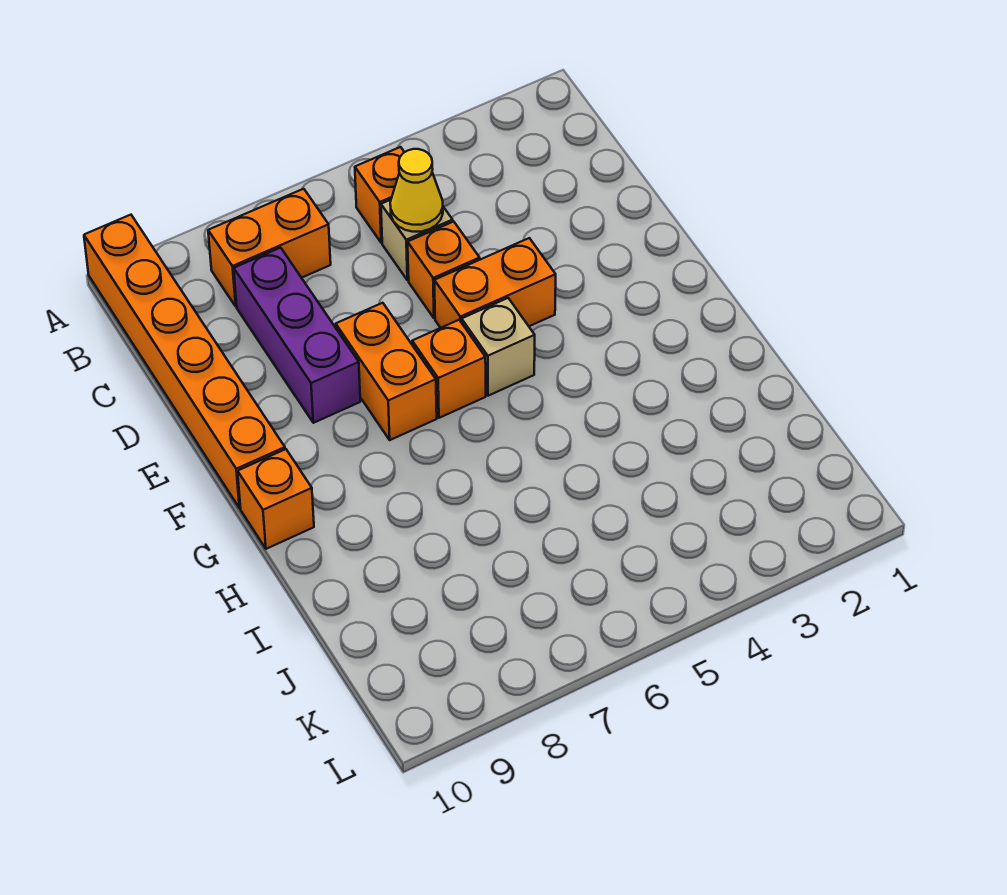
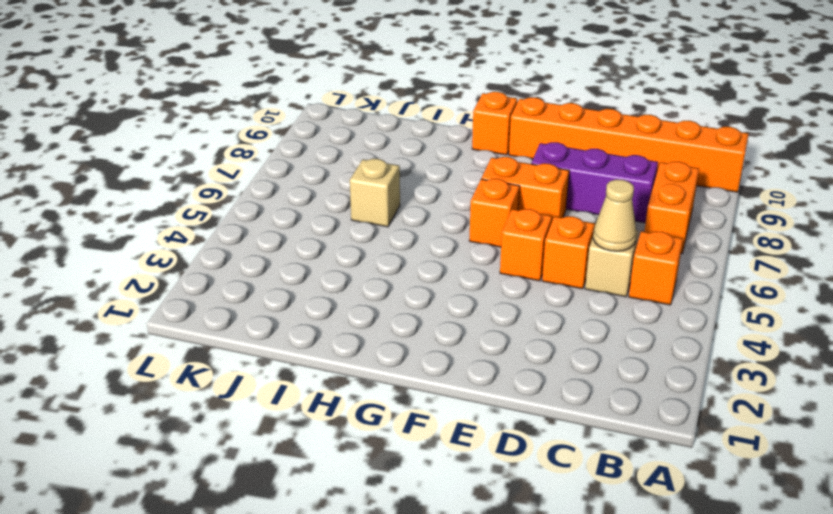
yellow 1x1 cone [390,149,443,232] -> tan 1x1 cone [593,179,636,251]
orange 1x2 brick [434,238,556,328] -> orange 1x1 brick [500,209,552,281]
tan 1x1 brick [462,298,535,396] -> tan 1x1 brick moved to [350,159,400,227]

